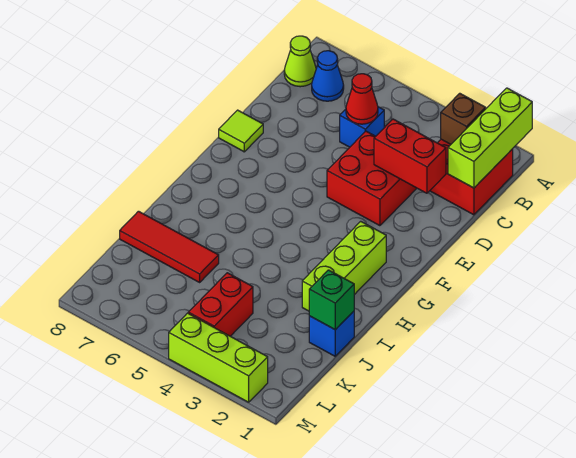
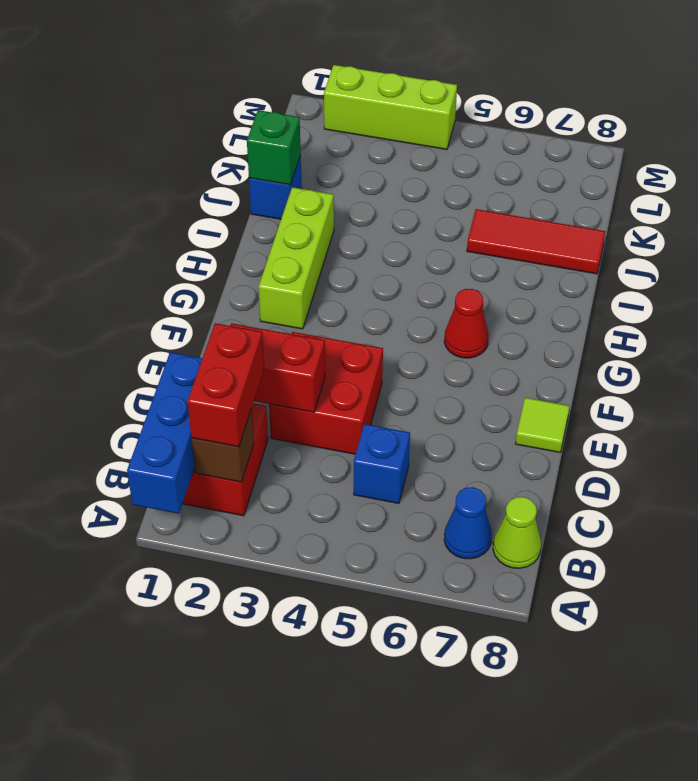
lime 1x3 brick [448,88,532,188] -> blue 1x3 brick [127,352,202,514]
red 1x1 cone [346,74,378,124] -> red 1x1 cone moved to [444,289,489,358]
red 1x2 brick [188,273,253,336] -> red 1x2 brick moved to [188,323,264,447]

